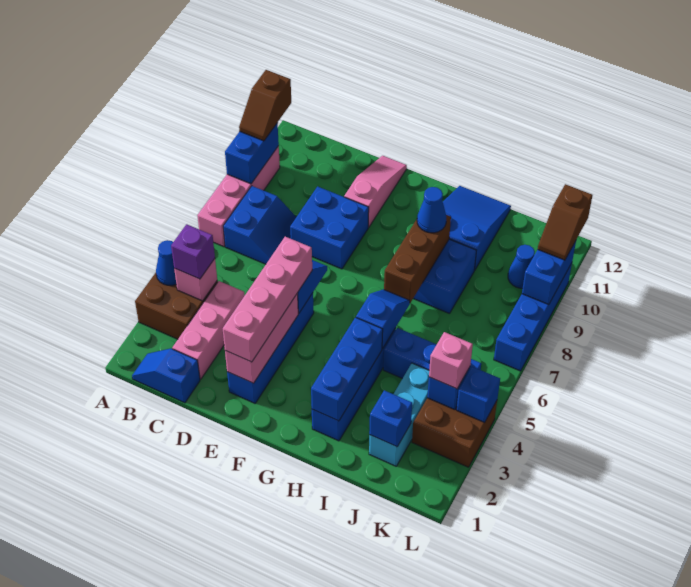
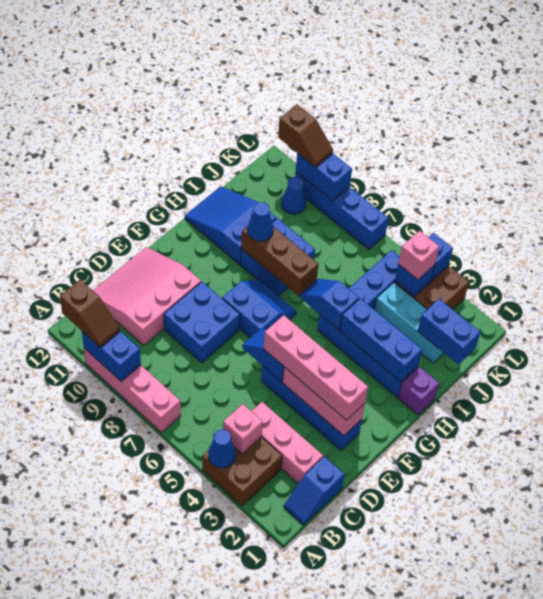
purple 1x1 brick [171,224,215,279] -> purple 1x1 brick moved to [398,367,439,415]
blue 2x2 slope [223,186,296,264] -> blue 2x2 slope moved to [222,279,296,338]
pink 1x3 slope [344,156,407,228] -> pink 3x3 slope [93,247,201,346]
blue 1x1 brick [369,390,412,447] -> blue 1x2 brick [418,299,480,364]

